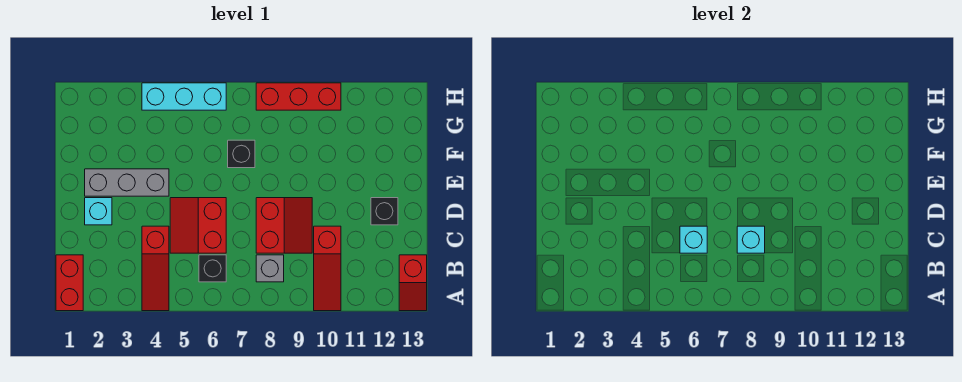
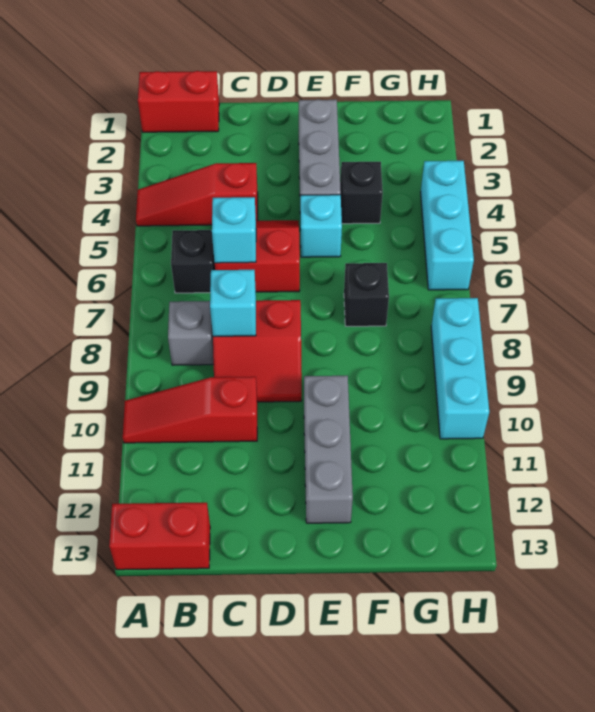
red 1x2 slope [399,255,427,311] -> red 1x2 brick [109,503,210,570]
cyan 1x1 brick [85,198,112,225] -> cyan 1x1 brick moved to [300,195,342,257]
black 1x1 brick [371,198,398,225] -> black 1x1 brick moved to [340,162,383,224]
none -> grey 1x3 brick [304,376,353,523]
red 1x3 brick [256,83,341,110] -> cyan 1x3 brick [431,298,489,439]

